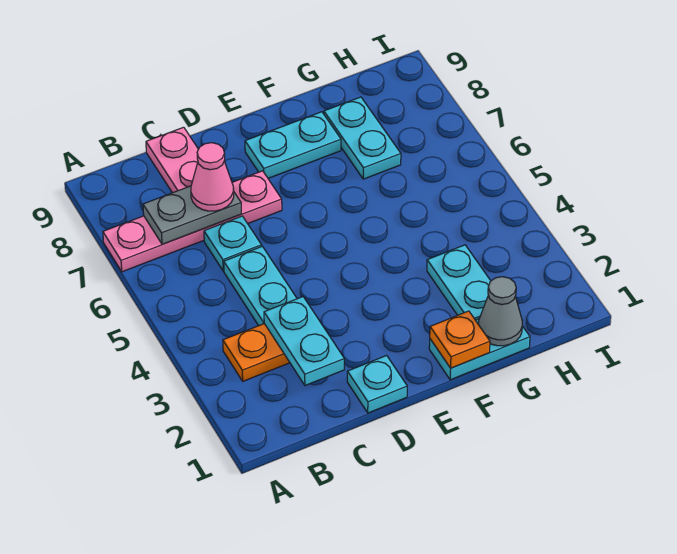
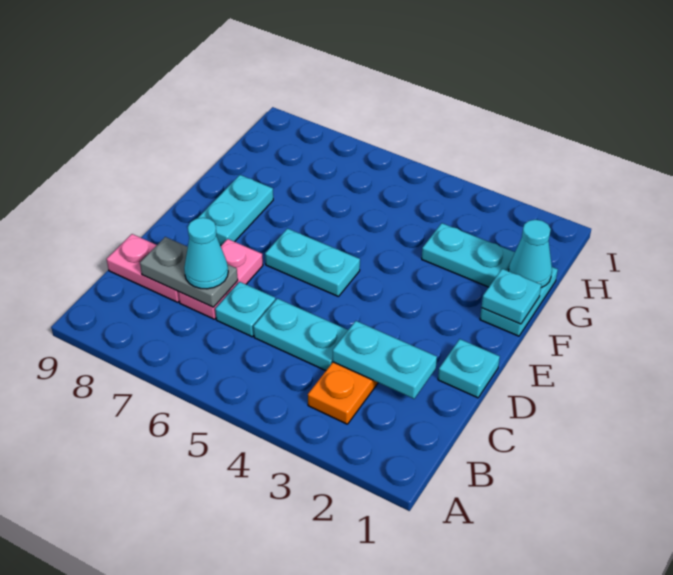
pink 1x4 plate [103,171,282,272] -> pink 1x2 plate [178,239,263,319]
grey 1x2 plate [143,186,241,244] -> grey 1x2 plate turned to [140,237,238,307]
pink 1x1 cone [191,143,234,211] -> cyan 1x1 cone [184,218,228,289]
orange 1x1 plate [430,311,490,368] -> cyan 1x1 plate [482,269,541,324]
grey 1x1 cone [479,277,522,346] -> cyan 1x1 cone [509,220,552,288]
cyan 1x2 plate [324,97,401,179] -> cyan 1x2 plate moved to [265,229,360,297]

